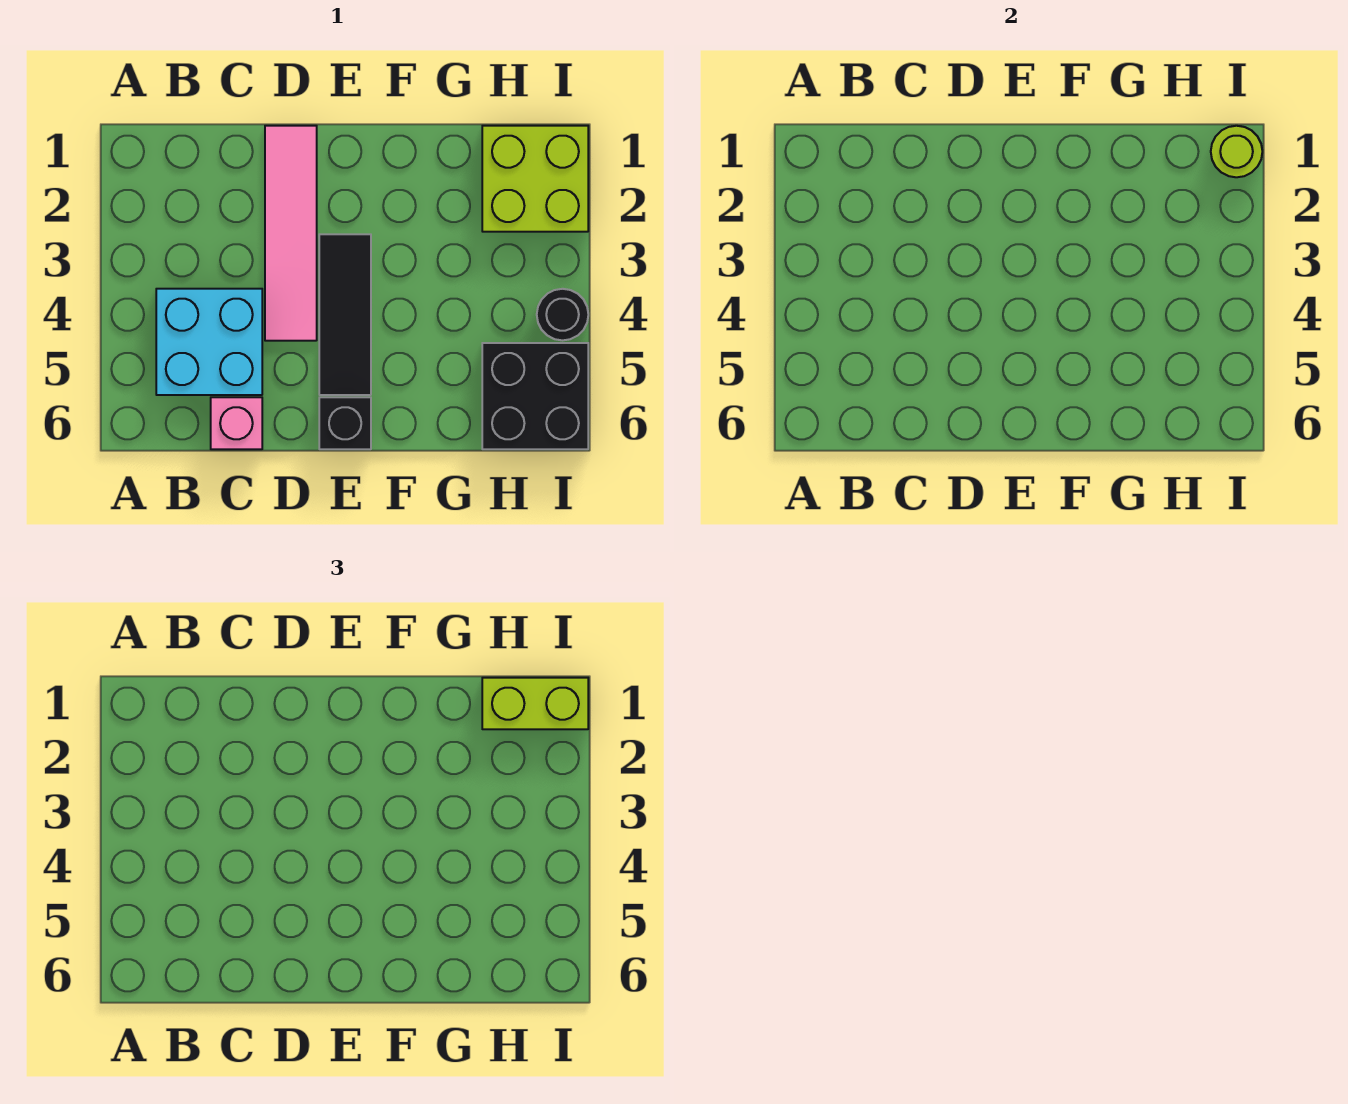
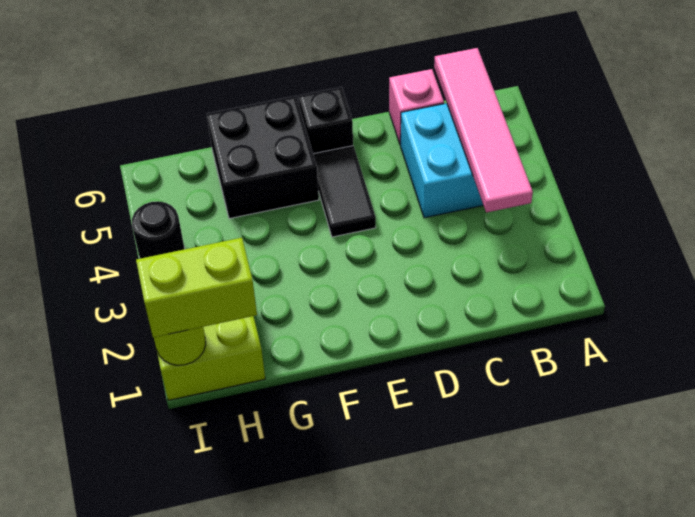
pink 1x4 tile [265,126,317,341] -> pink 1x4 tile moved to [434,48,533,213]
black 1x3 tile [319,234,371,395] -> black 1x2 tile [313,146,376,237]
black 2x2 brick [482,343,588,449] -> black 2x2 brick moved to [207,96,319,219]

